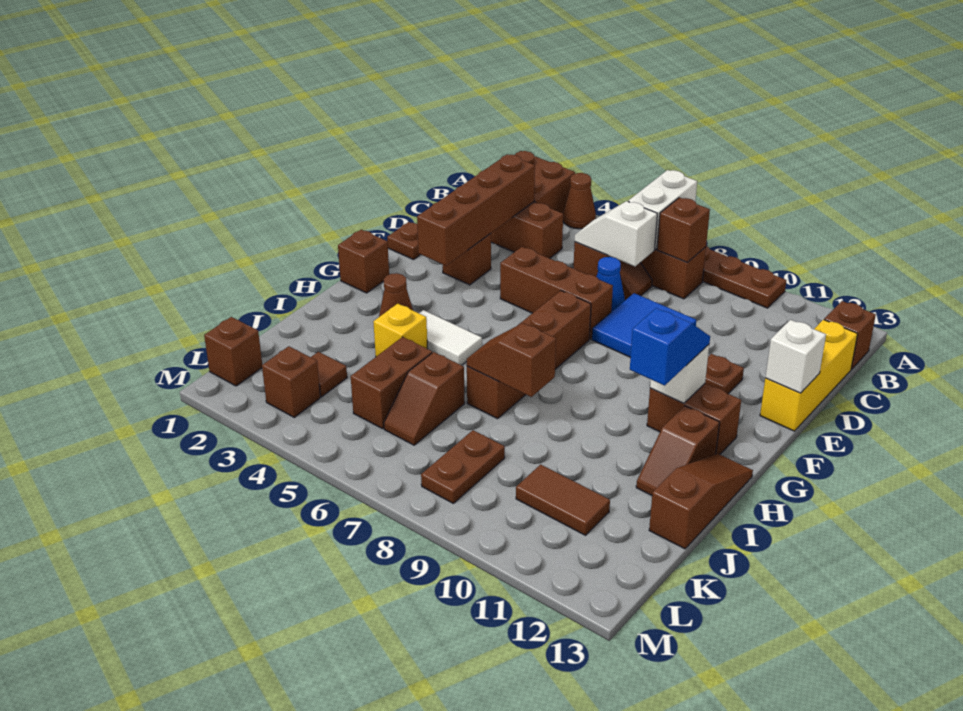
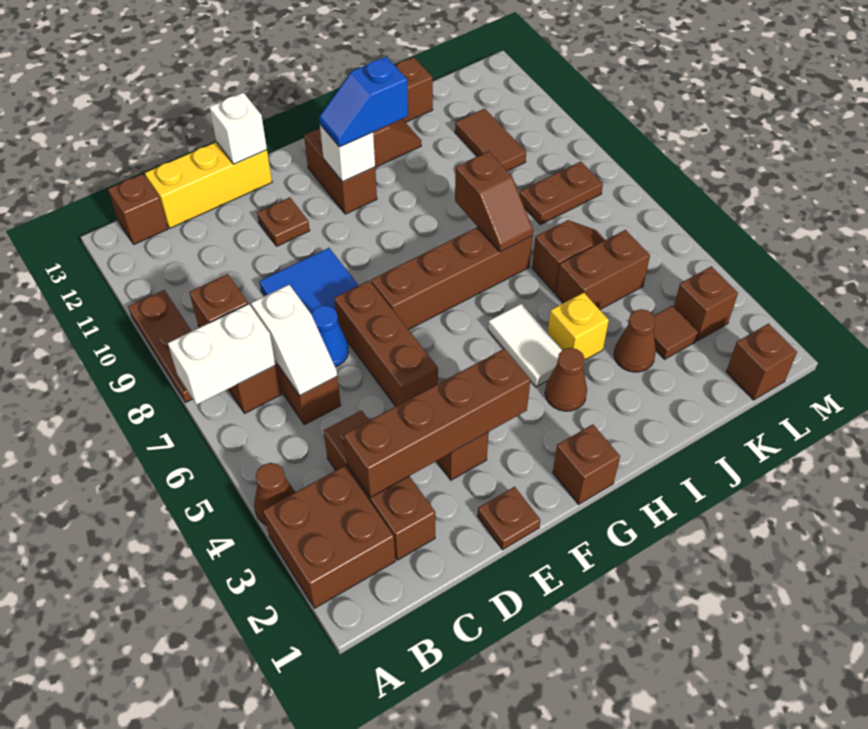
none -> brown 1x1 cone [614,309,656,372]

